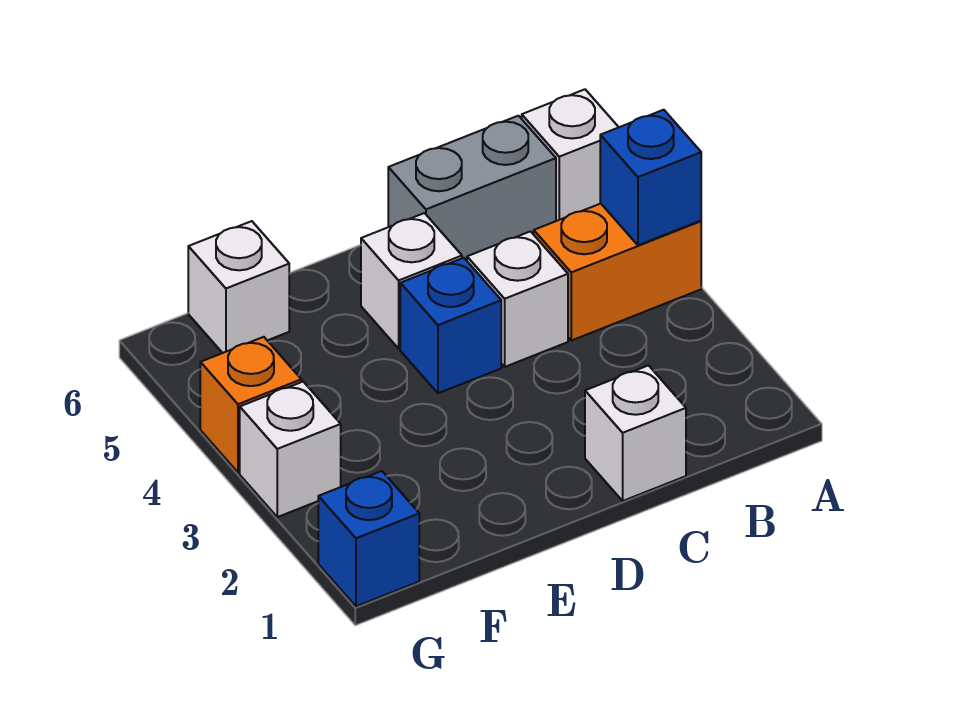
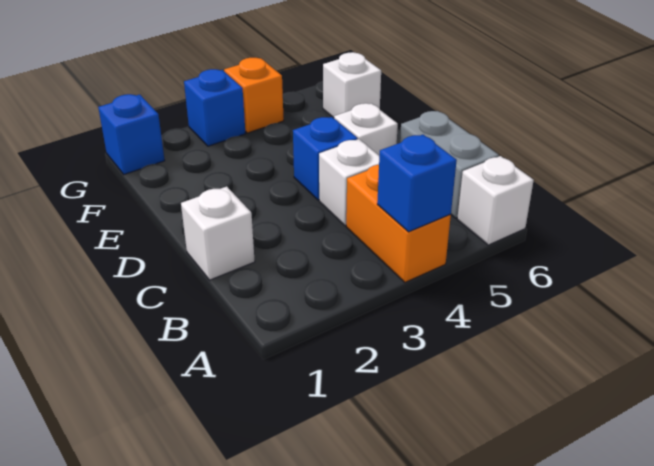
white 1x1 brick [240,382,341,517] -> blue 1x1 brick [184,69,246,146]

